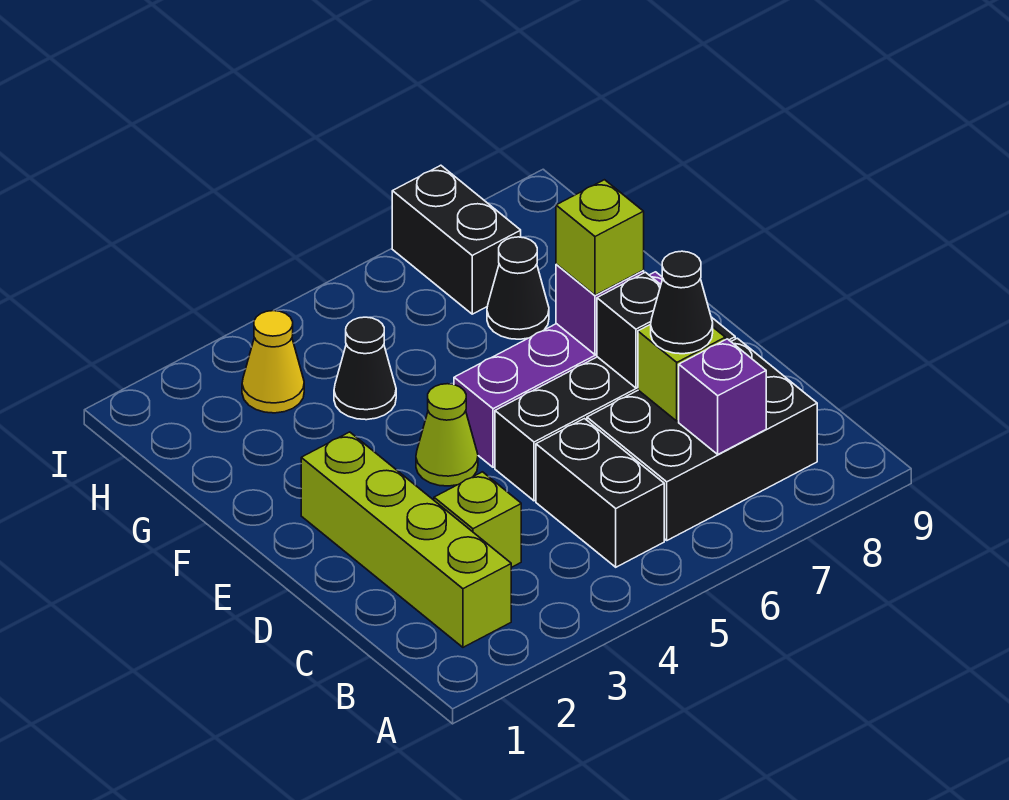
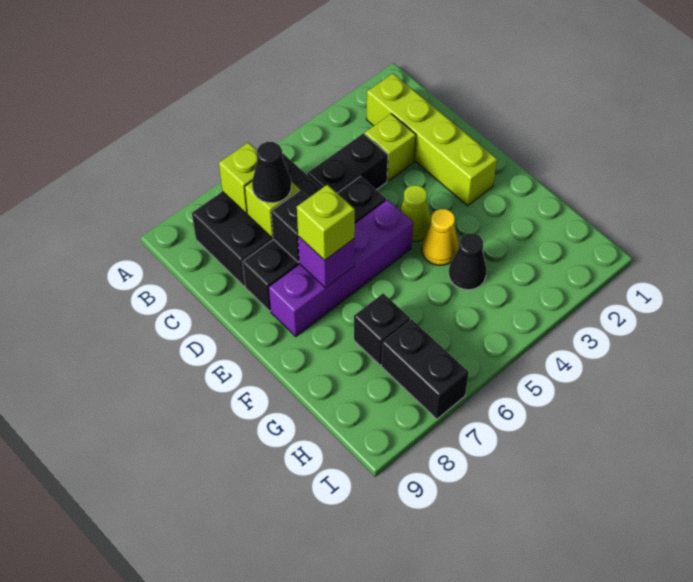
black 1x2 brick [536,419,664,567] -> black 1x2 brick turned to [307,133,388,193]
purple 1x1 brick [679,339,766,454] -> lime 1x1 brick [219,142,257,213]
black 1x1 cone [487,237,549,339] -> black 1x1 brick [354,293,410,365]
yellow 1x1 cone [242,311,304,413] -> yellow 1x1 cone moved to [422,209,459,265]

